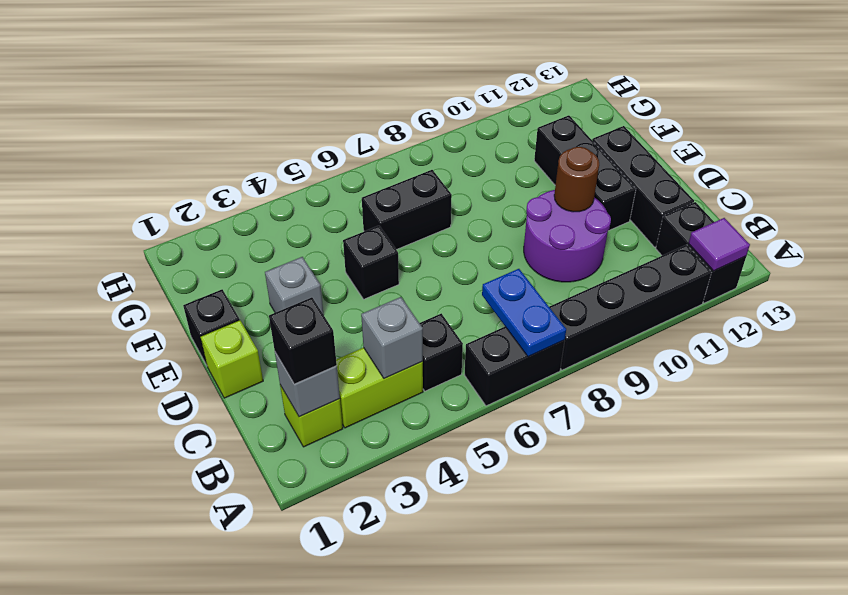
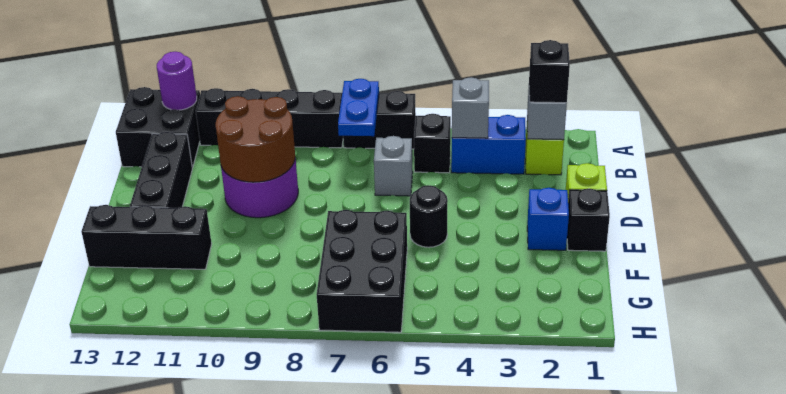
black 1x2 brick [656,202,746,303] -> black 2x2 brick [116,87,200,167]
purple 1x1 tile [688,218,750,271] -> purple 1x1 round brick [157,52,197,110]
lime 1x2 brick [336,348,423,428] -> blue 1x2 brick [451,115,526,174]
brown 1x1 round brick [554,147,599,212] -> brown 2x2 round brick [216,96,295,182]
black 1x3 brick [534,115,636,231] -> black 1x3 brick turned to [81,205,212,269]
none -> blue 1x1 brick [527,188,569,250]
grey 1x1 brick [265,257,324,315] -> grey 1x1 brick moved to [374,136,413,196]
black 1x1 brick [343,226,399,299] -> black 1x1 round brick [410,185,448,247]
black 1x2 brick [362,170,452,250] -> black 2x3 brick [317,210,407,332]

